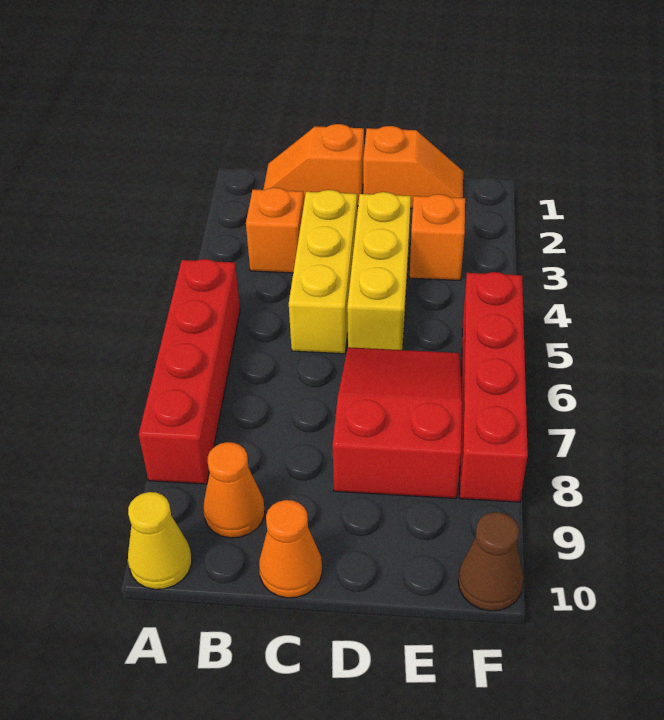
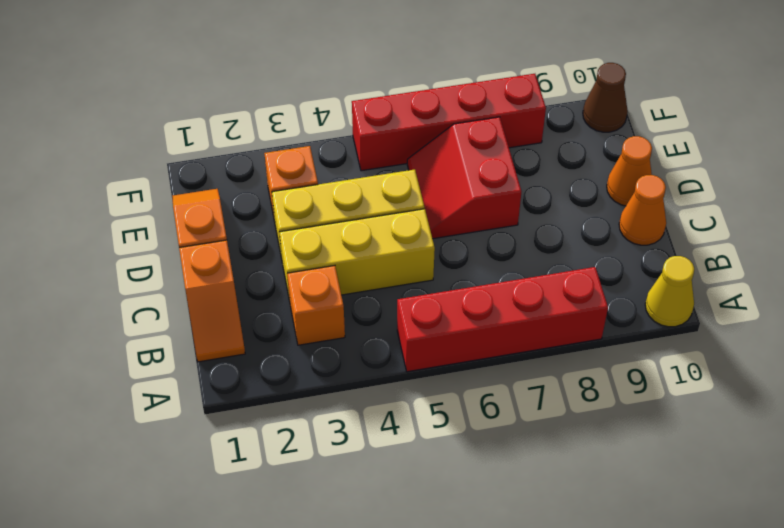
orange 1x1 cone [204,442,265,538] -> orange 1x1 cone moved to [607,136,652,206]
red 2x3 slope [332,347,462,498] -> red 2x2 slope [407,117,521,239]

